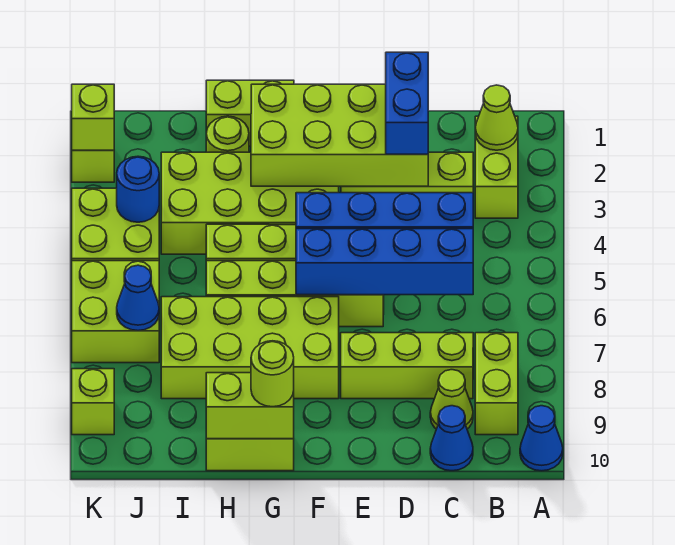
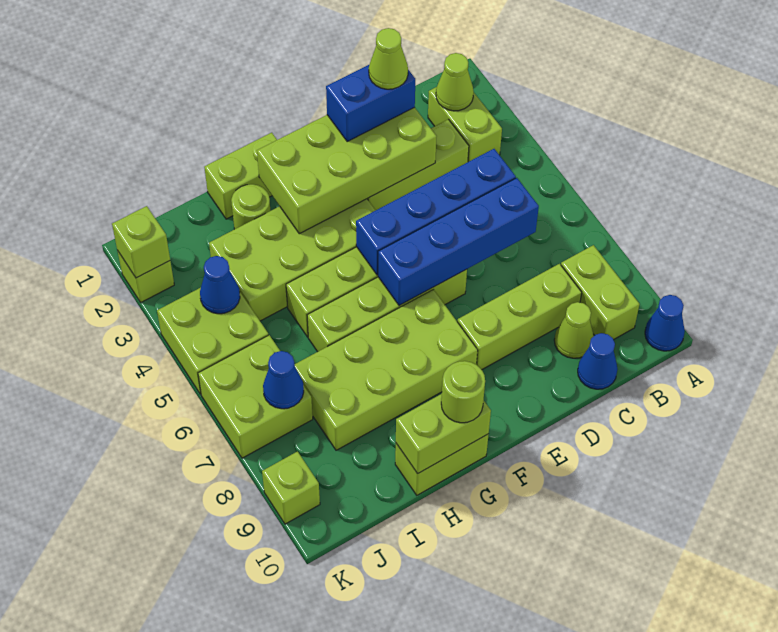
blue 1x2 brick [386,52,428,154] -> blue 1x2 brick turned to [326,65,415,141]
none -> lime 1x1 cone [369,28,408,89]
blue 1x1 round brick [117,156,159,222] -> blue 1x1 cone [200,256,240,314]

